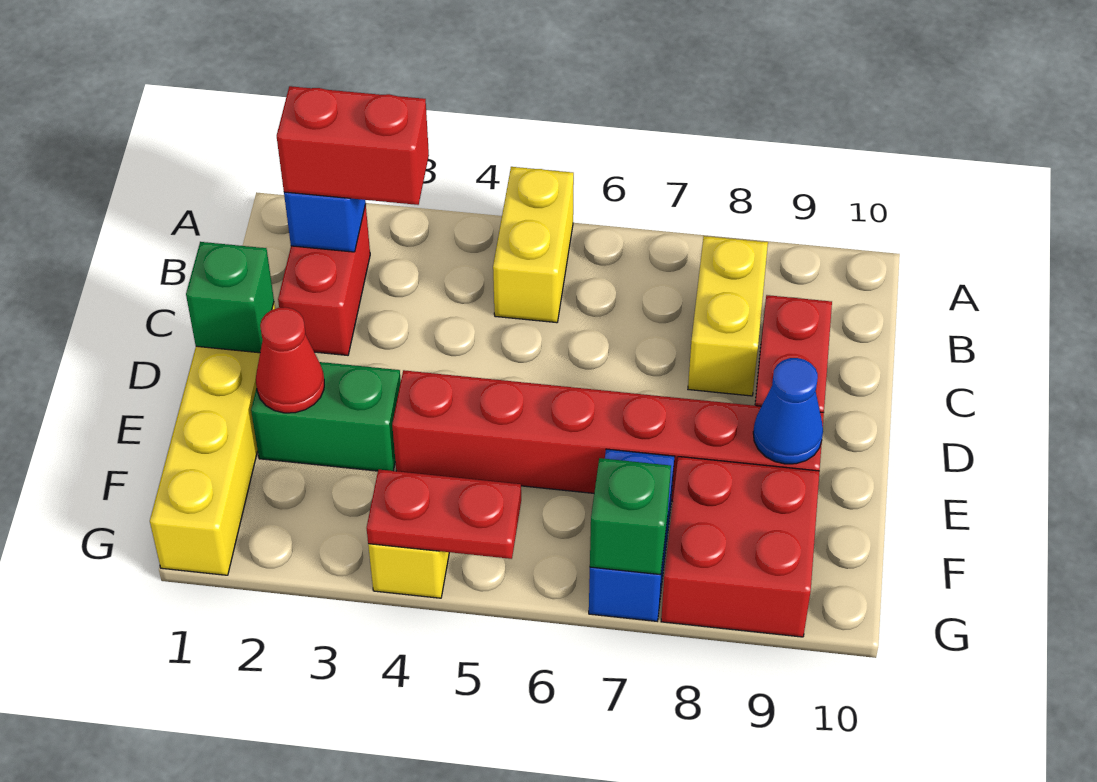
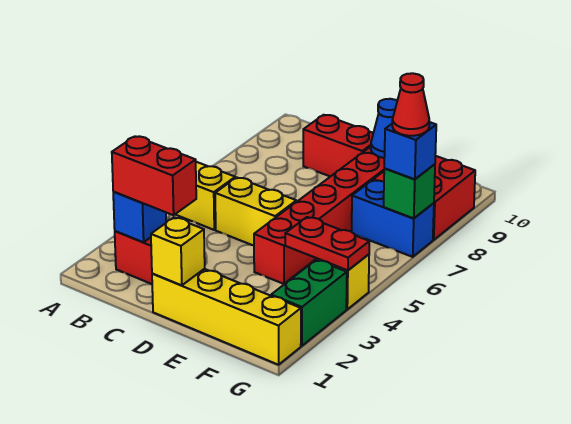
red 1x2 brick [277,86,429,205] -> red 1x2 brick turned to [112,136,196,215]
yellow 1x2 brick [688,236,768,396] -> yellow 1x2 brick moved to [215,177,296,246]
green 1x1 brick [186,242,274,353] -> yellow 1x1 brick [151,217,205,286]
green 1x2 brick [251,362,401,471] -> green 1x2 brick moved to [271,260,347,346]
red 1x1 cone [256,307,324,413] -> red 1x1 cone moved to [392,73,429,136]
red 1x2 plate [367,470,521,559] -> red 1x2 plate turned to [285,217,369,270]
none -> blue 1x1 brick [384,122,436,179]

